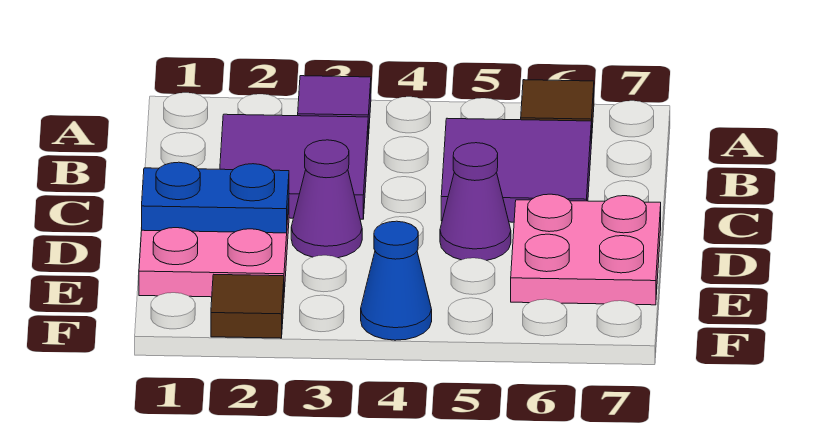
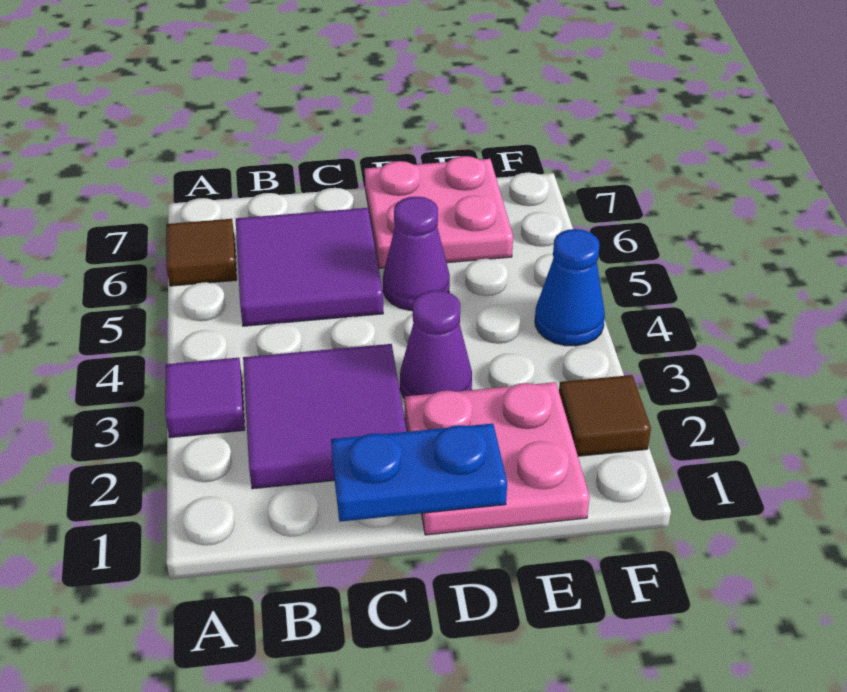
blue 1x2 plate [142,162,289,233] -> blue 1x2 plate turned to [331,424,507,522]

